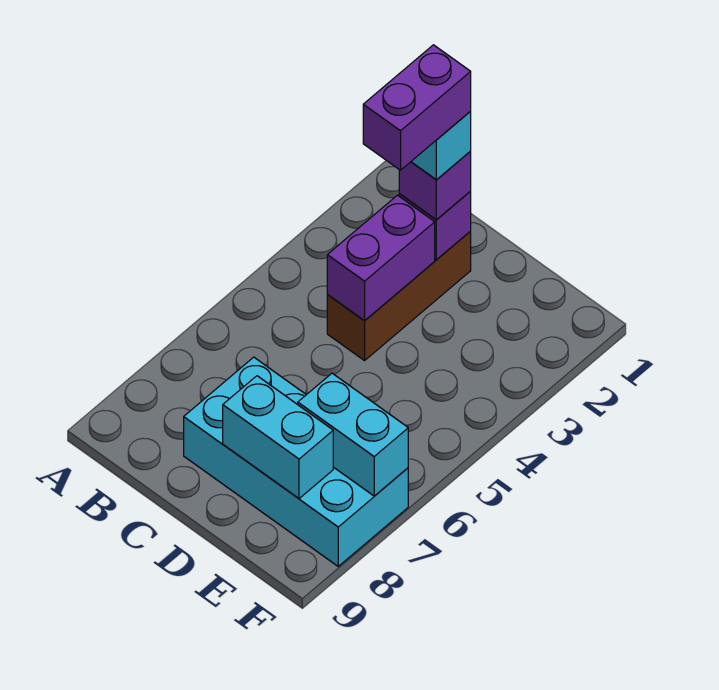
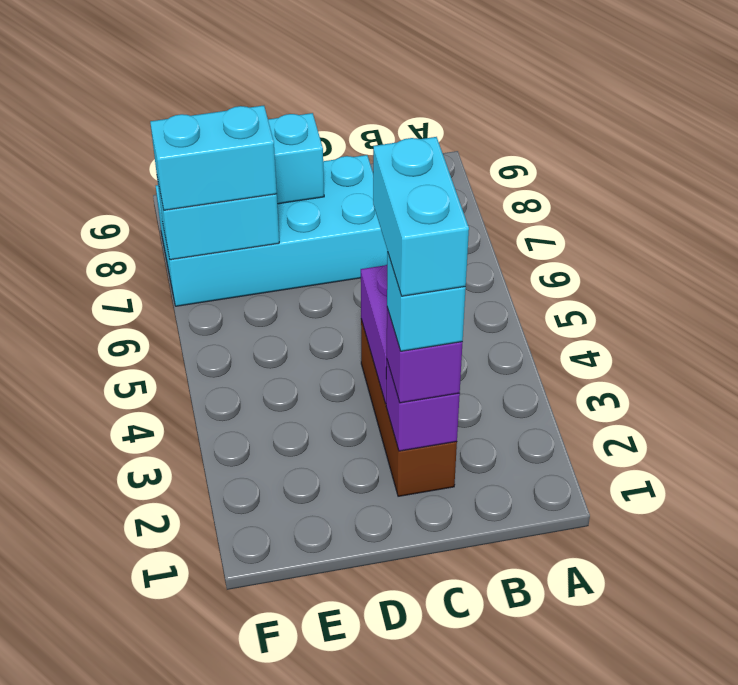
purple 1x2 brick [363,45,471,170] -> cyan 1x2 brick [373,137,469,296]
none -> cyan 1x2 brick [150,106,277,210]

